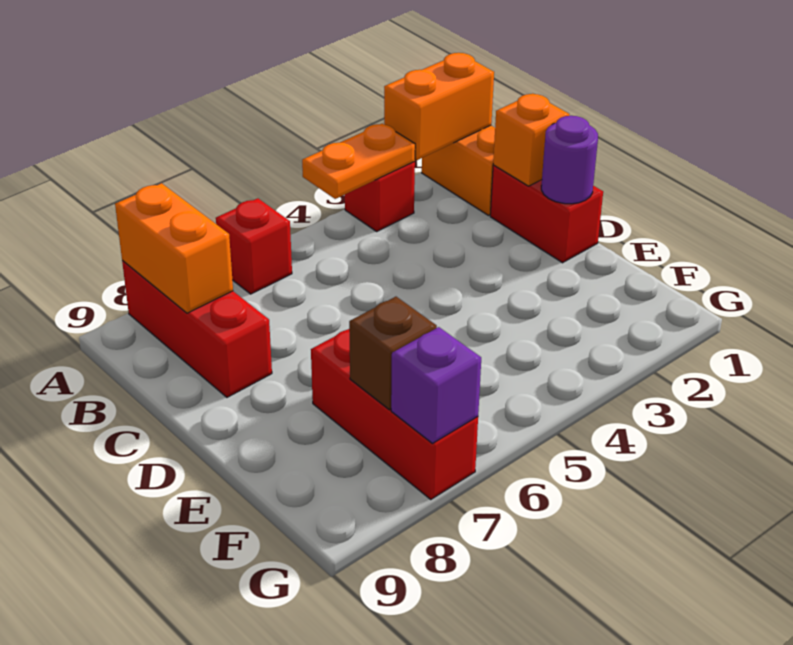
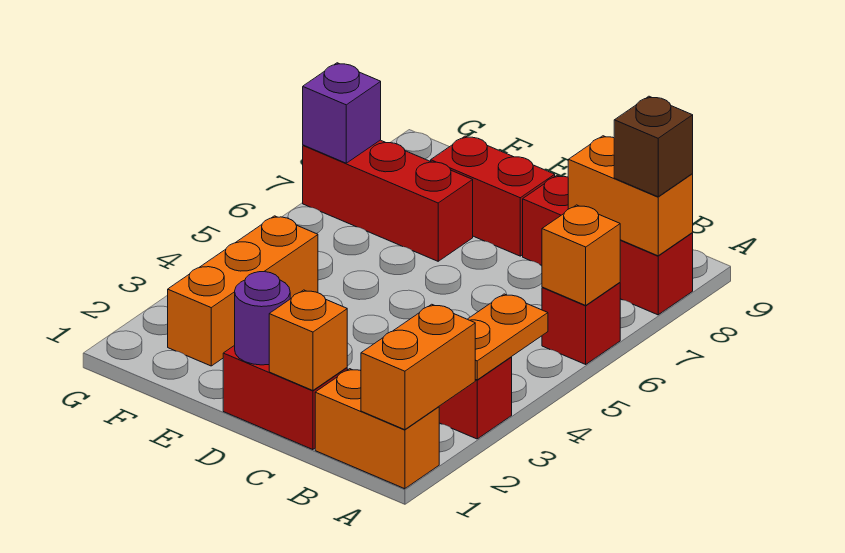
none -> orange 1x1 brick [542,205,620,305]
none -> red 1x2 brick [431,136,555,256]
none -> orange 1x3 brick [168,216,318,366]
brown 1x1 brick [349,297,437,410] -> brown 1x1 brick moved to [614,96,693,197]

